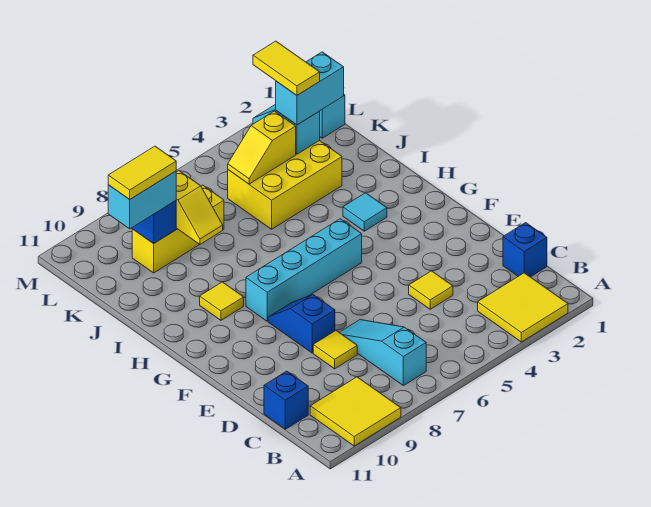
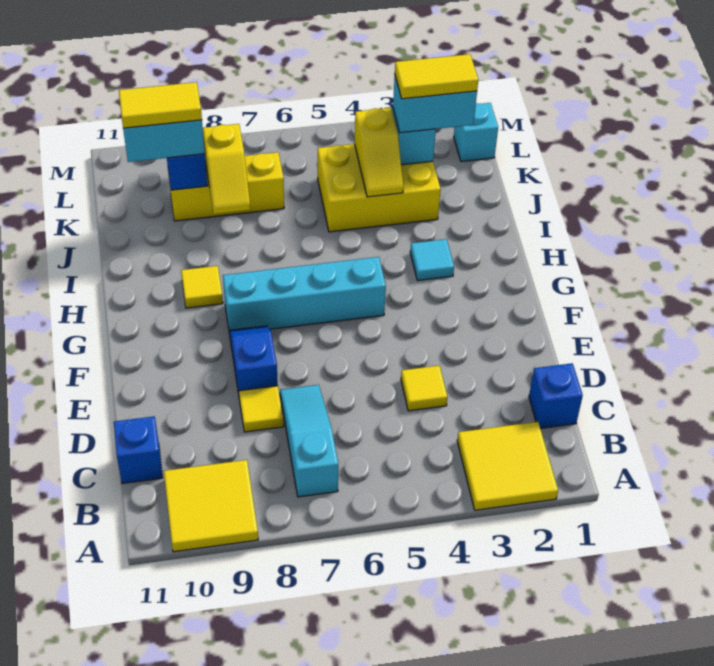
yellow 1x2 tile [253,41,320,95] -> yellow 1x2 tile turned to [395,54,478,99]
yellow 1x2 slope [228,111,296,184] -> yellow 1x2 slope turned to [355,108,403,197]

